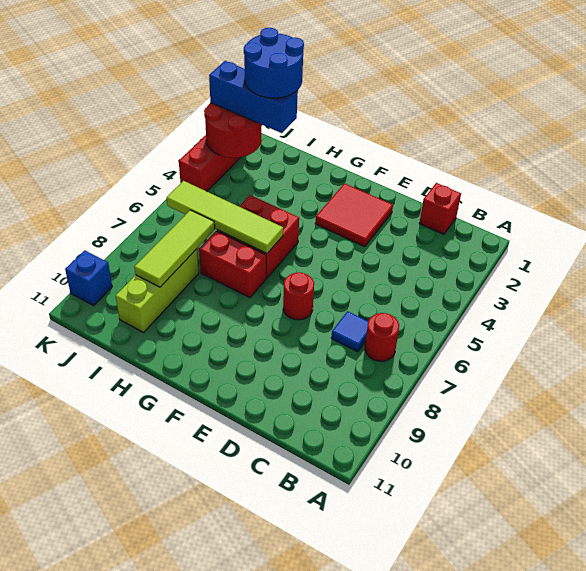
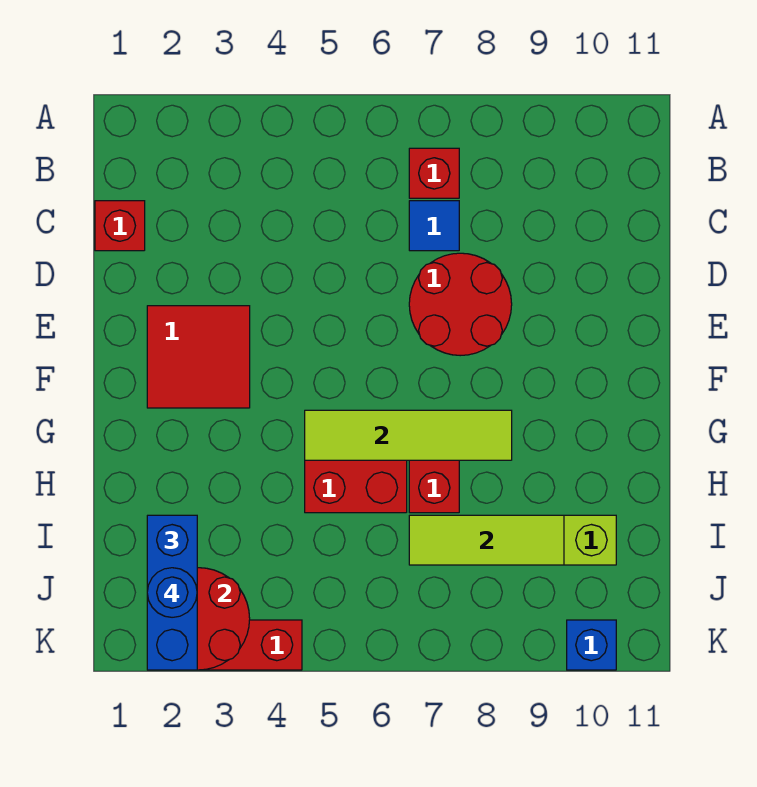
red 1x1 round brick [365,313,399,361] -> red 1x1 brick [409,148,459,198]
red 1x1 round brick [283,272,314,320] -> red 2x2 round brick [409,253,512,356]
lime 1x4 tile [167,181,283,254] -> lime 1x4 tile turned to [305,410,512,460]
blue 2x2 round brick [244,28,304,98] -> blue 1x1 round brick [147,568,197,617]

